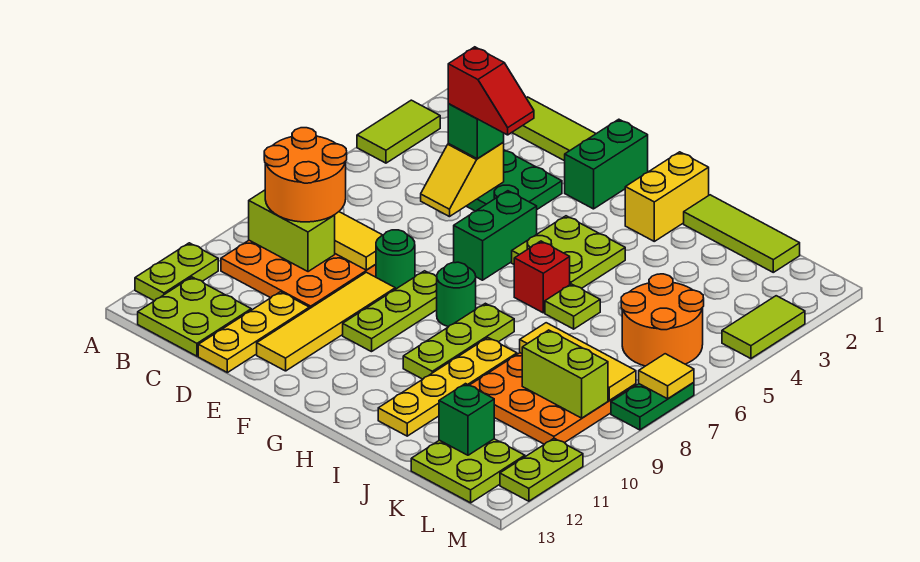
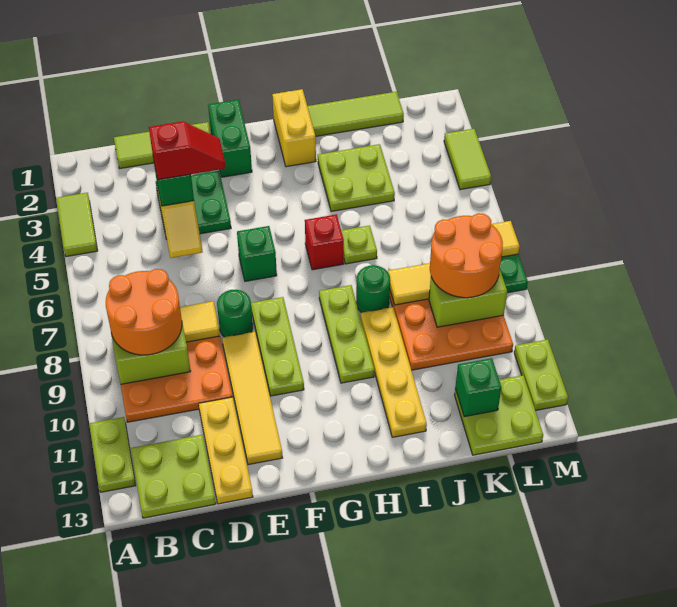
green 1x2 brick [454,191,537,280] -> green 1x1 brick [237,226,277,281]
lime 2x2 plate [512,216,625,288] -> lime 2x2 plate moved to [318,144,395,211]
green 1x1 round brick [437,262,476,327] -> green 1x1 round brick moved to [356,265,390,313]
orange 2x2 round brick [621,274,704,366] -> orange 2x2 round brick moved to [430,213,503,298]

